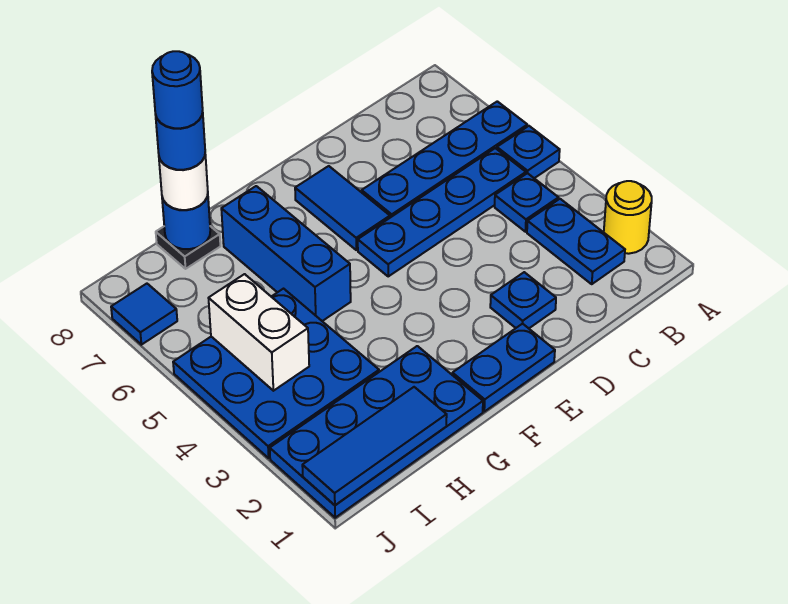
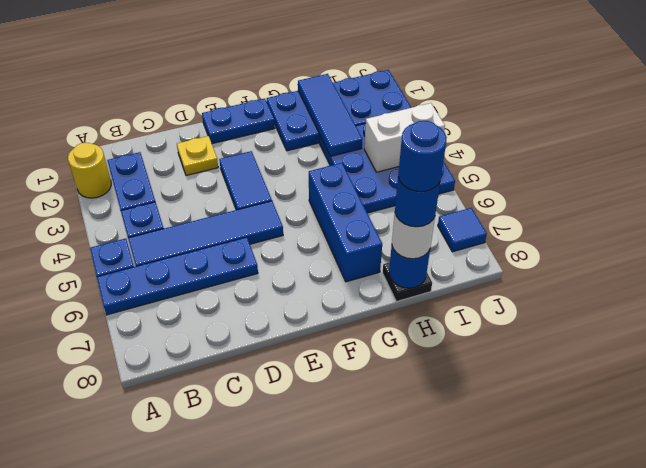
blue 1x4 plate [358,148,526,276] -> blue 1x4 tile [128,201,283,266]
blue 1x1 plate [490,272,556,328] -> yellow 1x1 plate [177,136,218,176]
blue 1x2 tile [295,166,390,250] -> blue 1x2 tile moved to [219,151,272,210]
blue 1x3 tile [302,387,447,505] -> blue 1x3 tile turned to [298,74,362,156]
white 1x2 brick [209,274,309,391] -> white 1x2 brick turned to [364,103,445,172]

